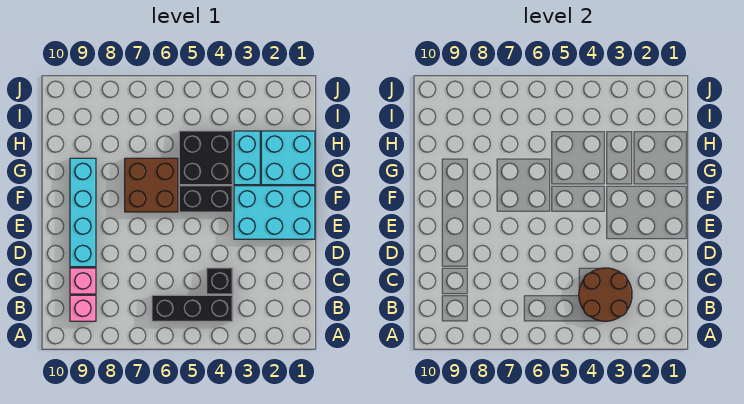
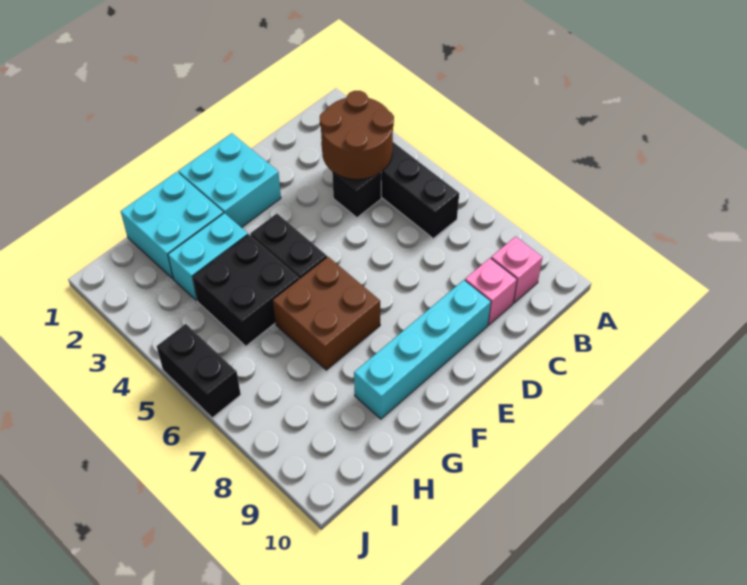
cyan 2x3 brick [234,186,315,239] -> cyan 2x2 brick [178,133,281,228]
none -> black 1x2 brick [157,324,241,418]

